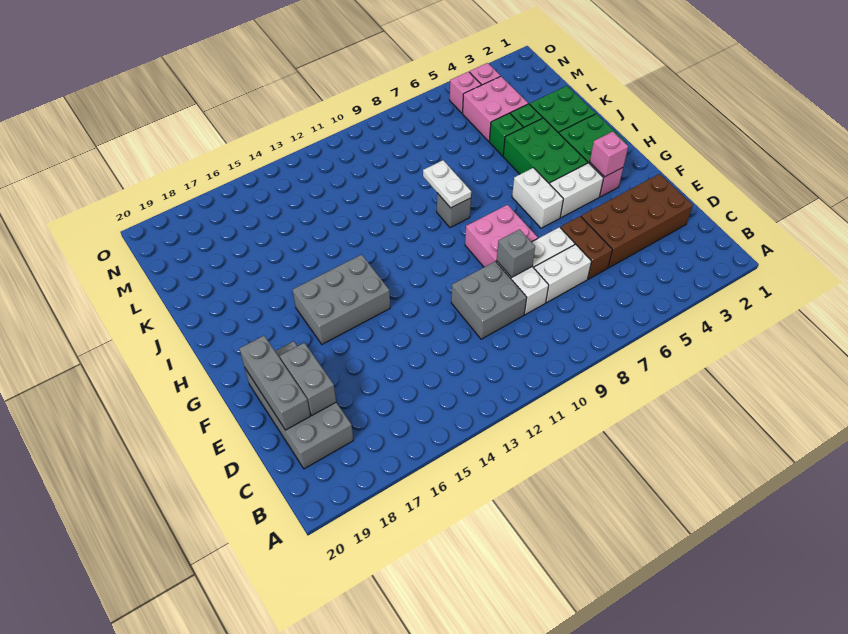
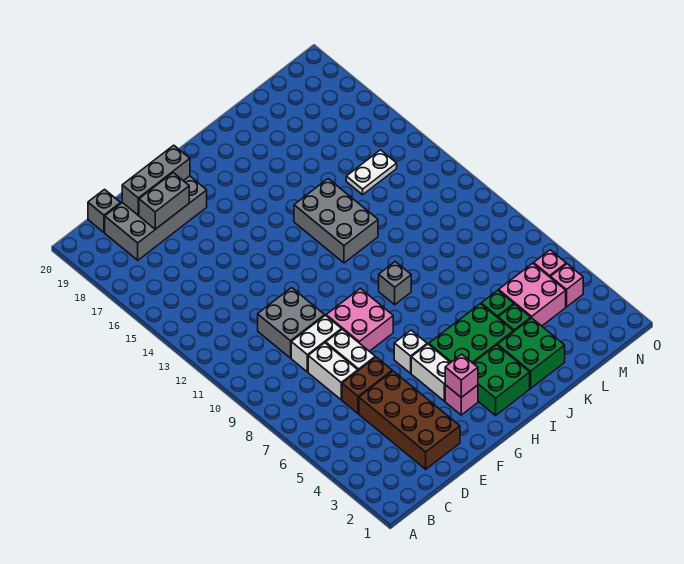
grey 1x1 brick [497,229,535,278] -> grey 1x1 brick moved to [88,190,121,232]
white 1x2 brick [512,168,563,228] -> white 1x1 brick [394,330,427,373]
grey 2x3 brick [293,255,390,344] -> grey 2x3 brick moved to [294,179,378,263]
white 1x2 plate [423,160,471,208] -> white 1x2 plate moved to [346,150,397,195]

